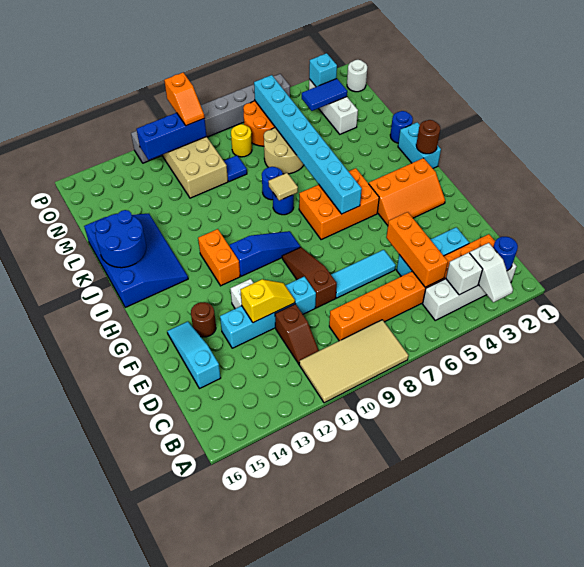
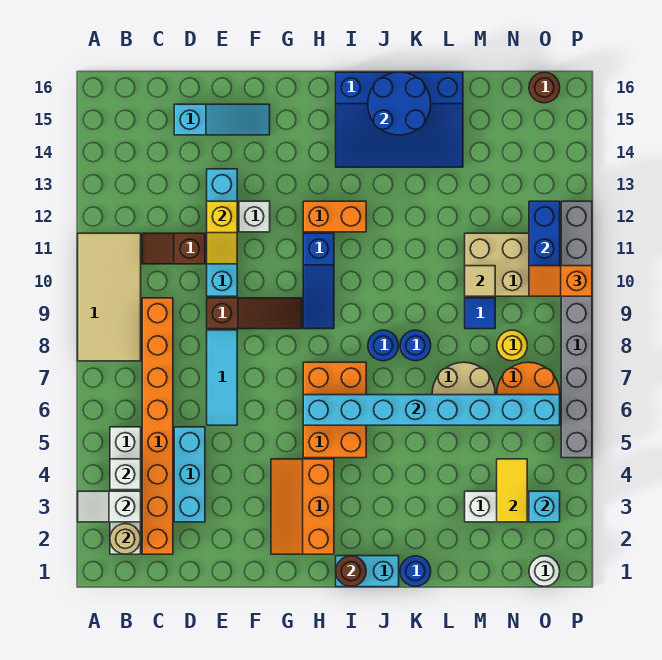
blue 1x1 round brick [493,237,518,271] -> tan 1x1 round brick [110,524,141,554]
orange 1x3 brick [386,212,448,287] -> none
brown 1x1 round brick [191,302,216,337] -> brown 1x1 round brick moved to [529,72,560,103]
tan 1x1 tile [268,173,298,201] -> tan 1x1 tile moved to [465,266,495,296]
blue 1x2 tile [302,78,347,111] -> yellow 1x2 tile [497,459,527,522]

